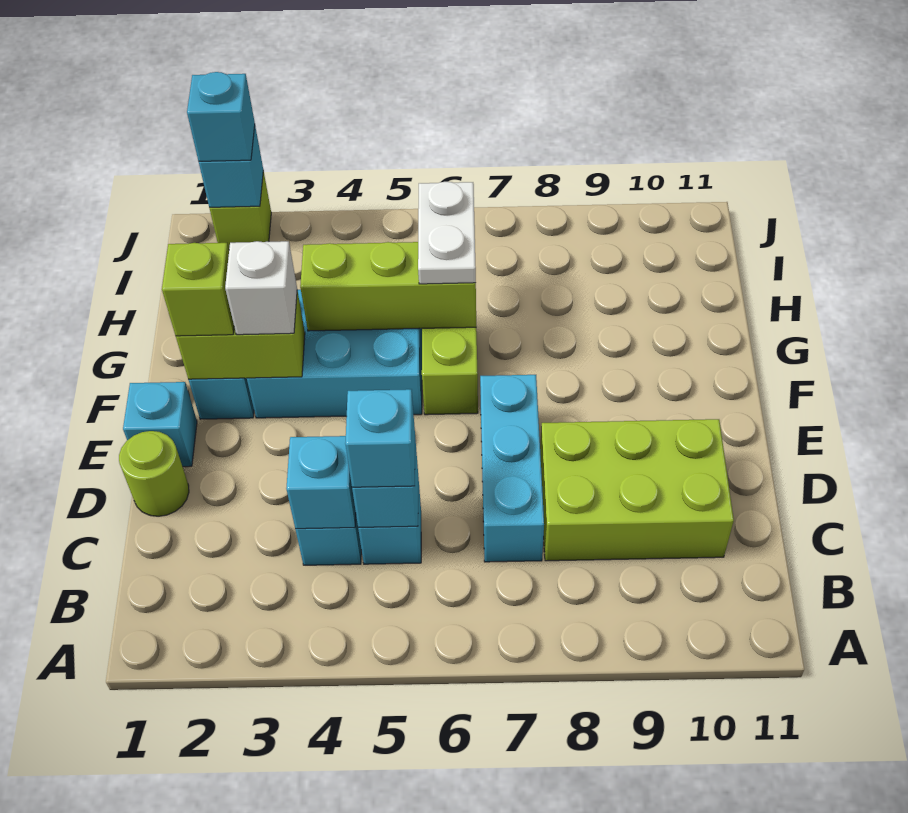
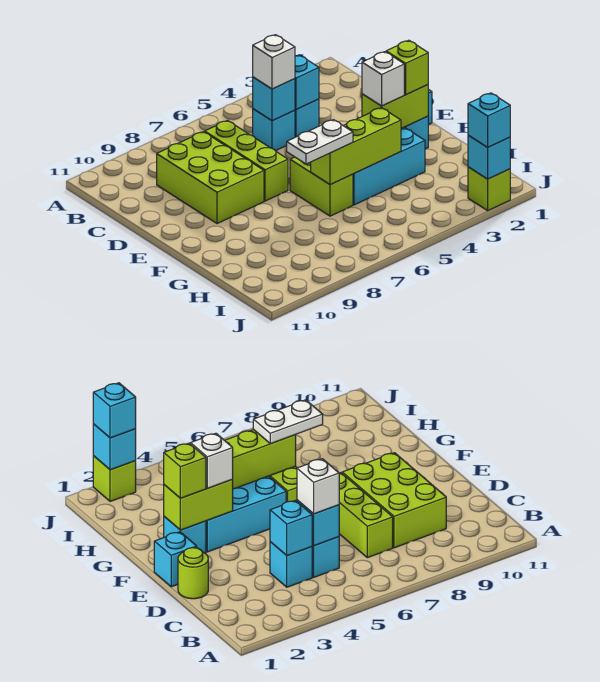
cyan 1x1 brick [345,389,415,487] -> white 1x1 brick [253,35,295,89]
cyan 1x3 brick [480,375,544,562] -> lime 1x3 brick [205,120,288,201]
lime 2x3 brick [540,419,734,561] -> lime 2x3 brick turned to [157,132,264,224]
white 1x2 plate [418,182,476,284] -> white 1x2 plate turned to [287,120,353,164]

